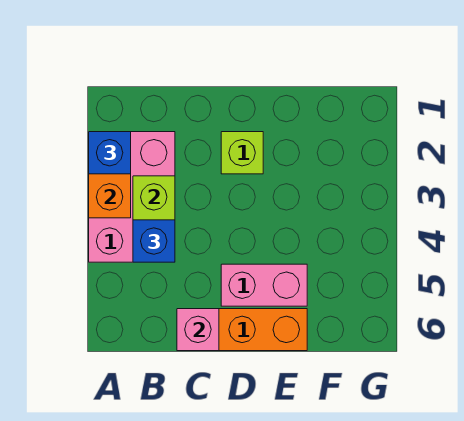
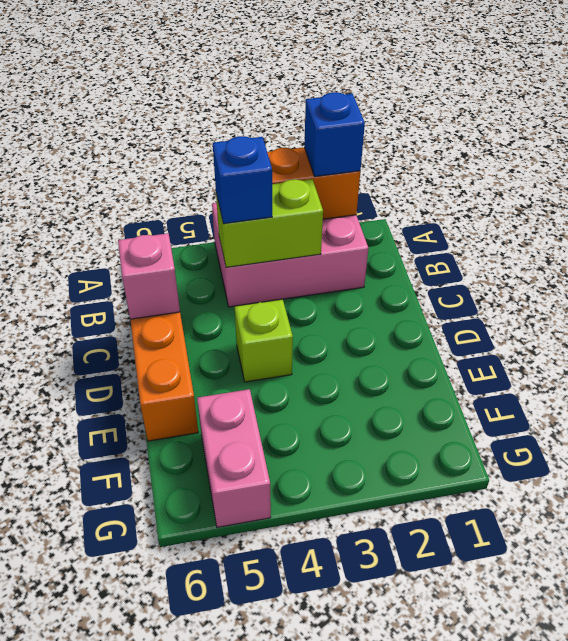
lime 1x1 brick [221,132,263,174] -> lime 1x1 brick moved to [235,299,293,382]
pink 1x2 brick [221,264,307,306] -> pink 1x2 brick moved to [197,389,271,527]

